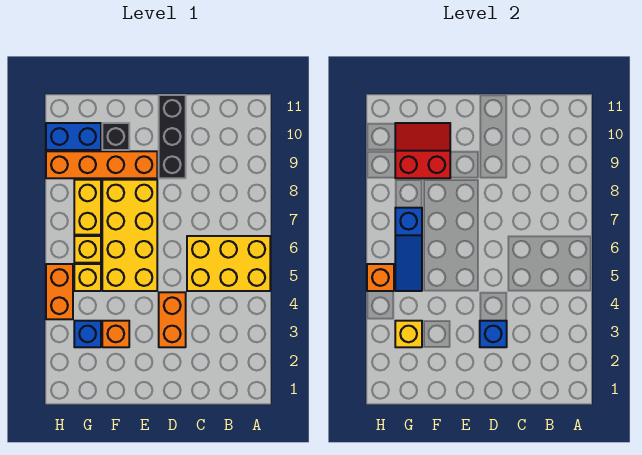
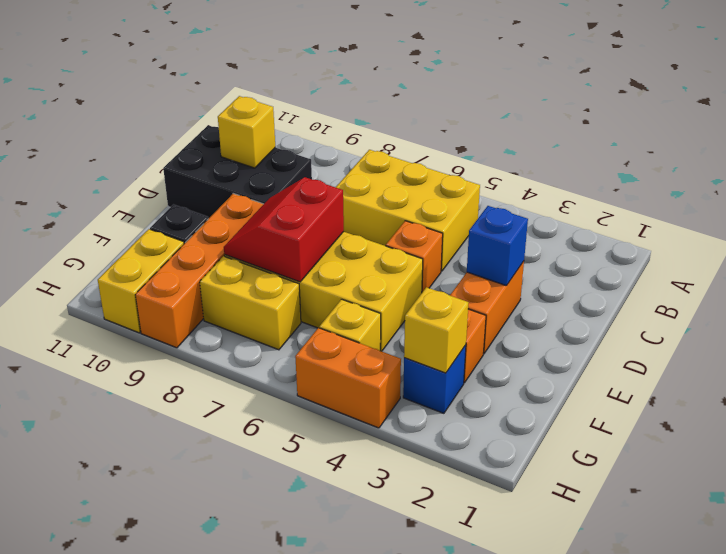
yellow 2x3 brick [187,236,270,291] -> yellow 2x3 brick turned to [336,150,480,271]
orange 1x2 brick [159,292,186,347] -> orange 1x2 brick turned to [450,261,524,354]
black 1x3 brick [159,95,186,178] -> black 2x3 brick [163,126,312,219]
red 2x2 slope [395,123,450,178] -> red 2x2 slope moved to [224,177,344,282]
blue 1x3 slope [395,208,422,291] -> none
yellow 1x1 brick [74,236,101,263] -> yellow 1x1 brick moved to [218,96,275,168]
blue 1x2 brick [46,123,101,150] -> yellow 1x2 brick [98,229,184,333]
orange 1x1 brick [367,264,394,291] -> orange 1x1 brick moved to [386,221,443,292]

